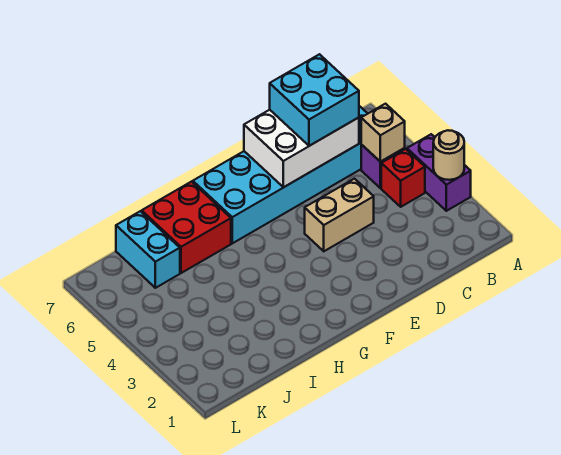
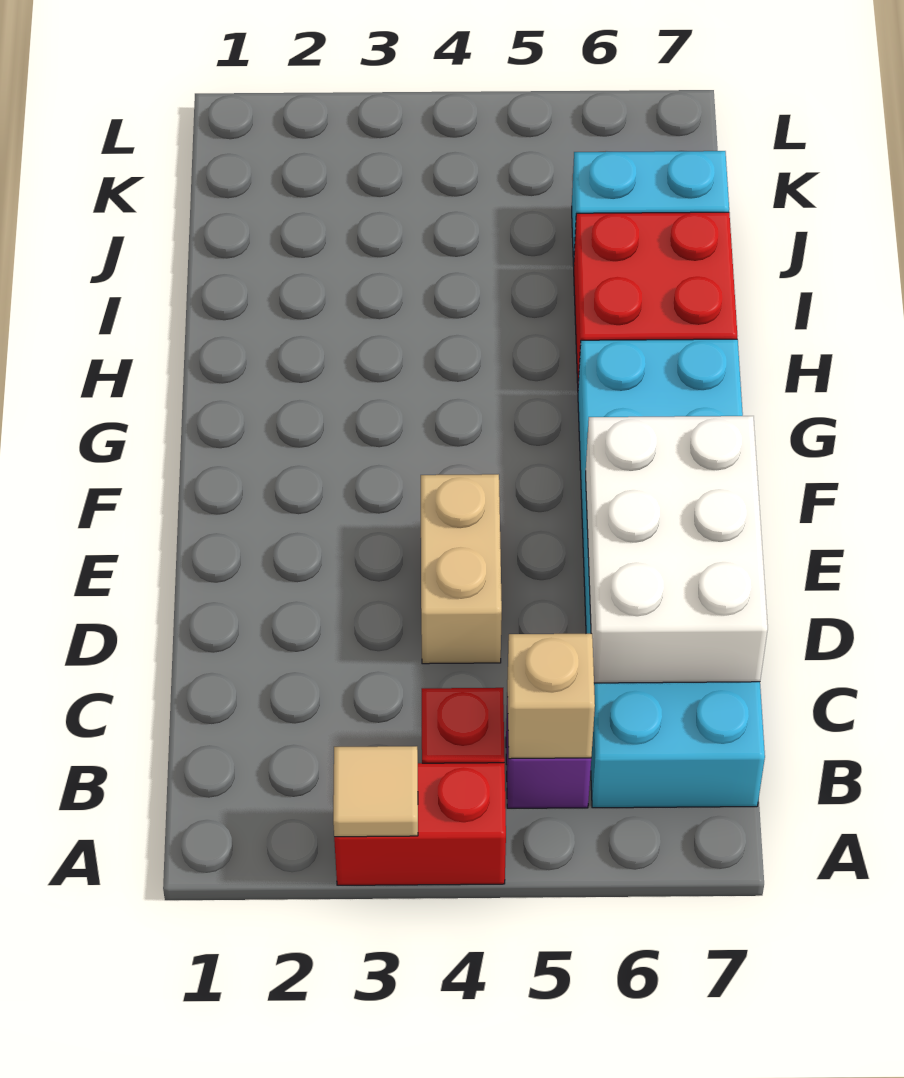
purple 1x2 brick [407,134,471,211] -> red 1x2 brick [334,763,506,885]
tan 1x1 round brick [433,130,464,180] -> tan 1x1 tile [333,746,418,837]
cyan 2x2 brick [270,54,359,146] -> none

